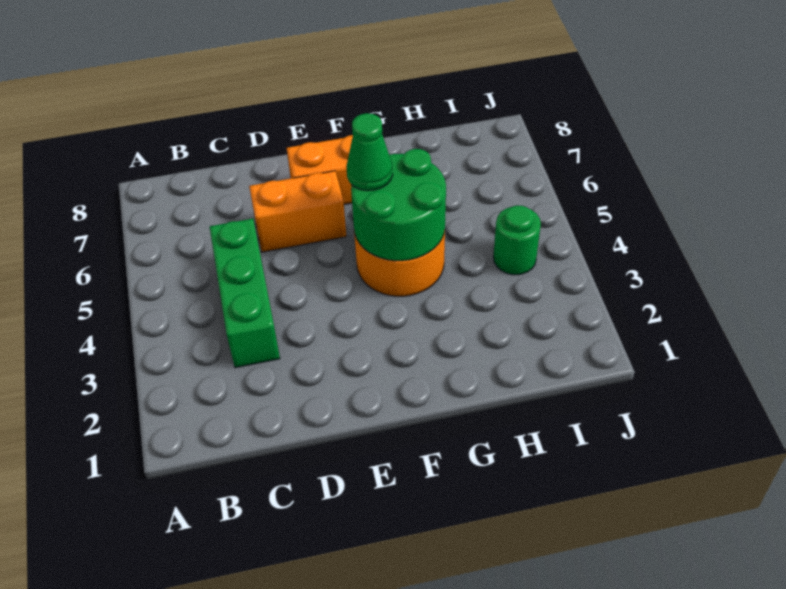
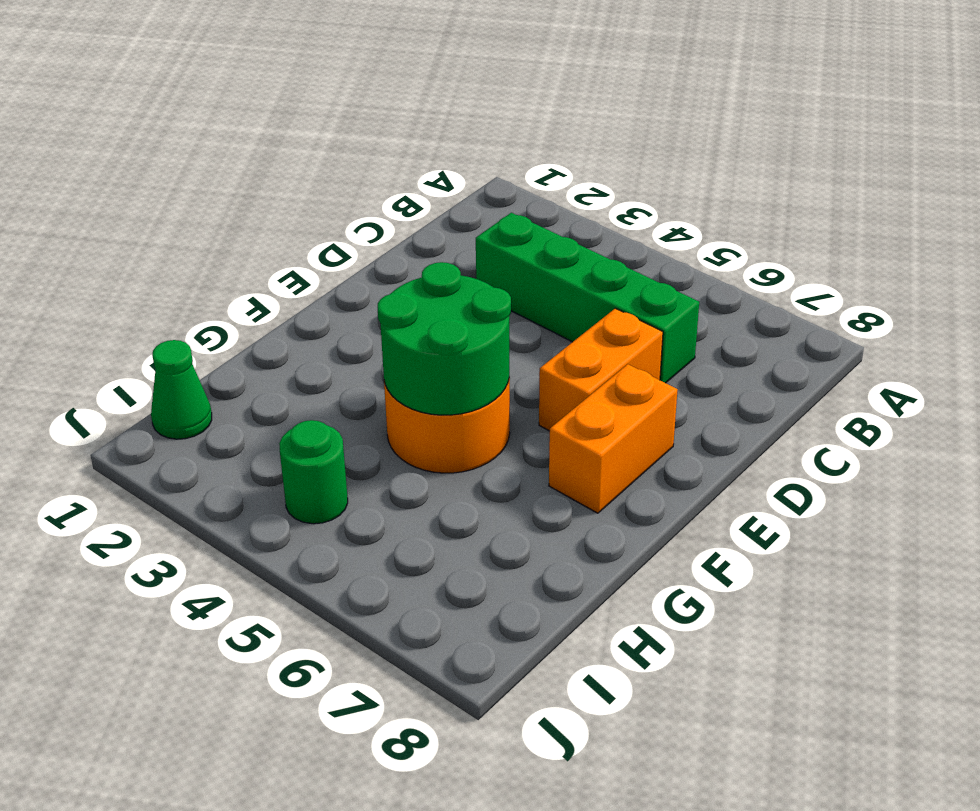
green 1x3 brick [210,219,280,368] -> green 1x4 brick [476,213,699,383]
green 1x1 cone [346,113,393,191] -> green 1x1 cone moved to [151,340,212,439]

